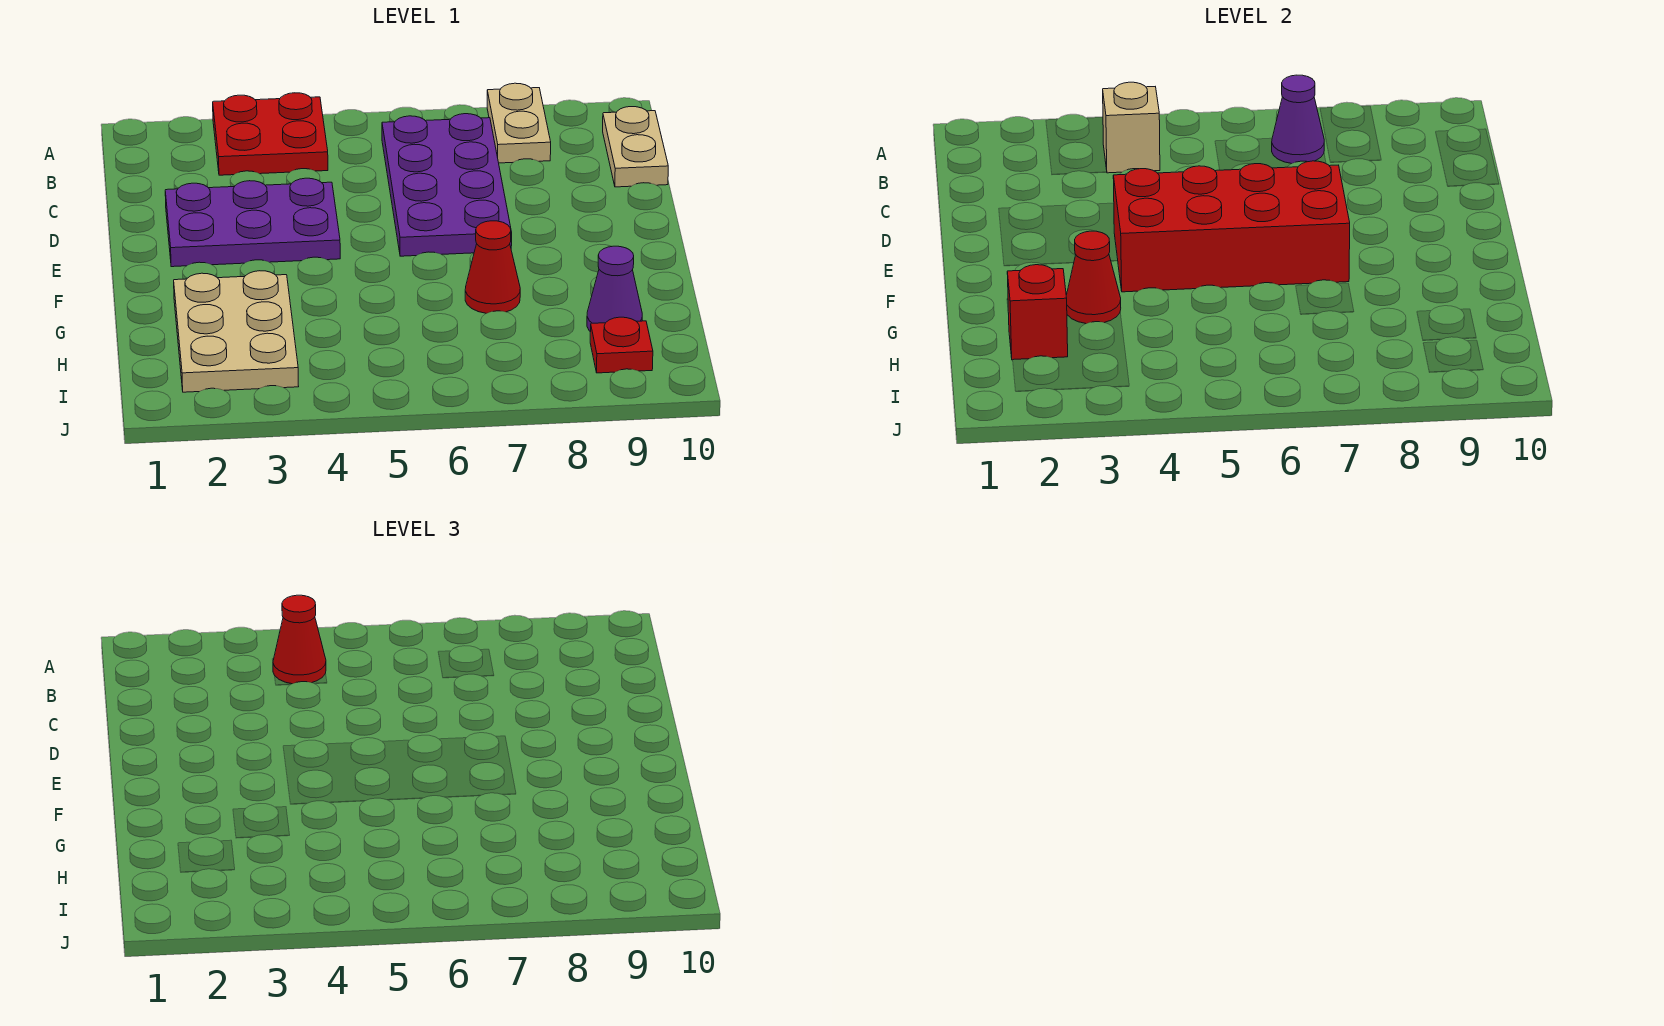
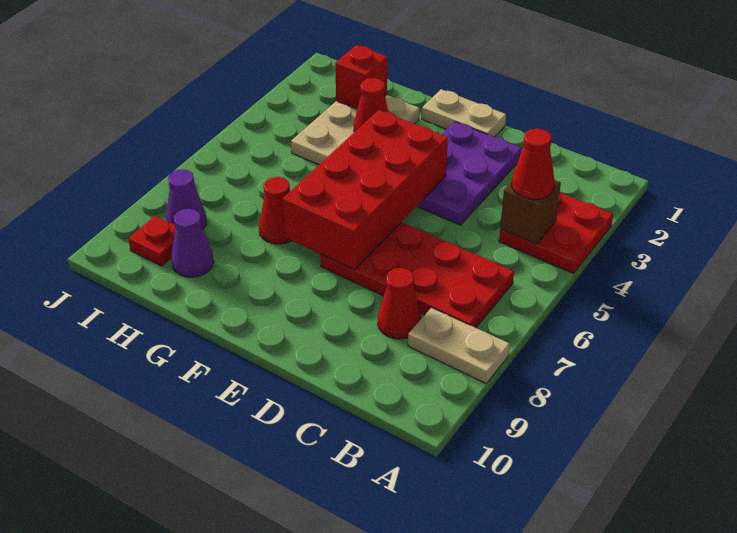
tan 1x1 brick [1103,82,1160,173] -> brown 1x1 brick [500,180,561,244]
purple 2x4 plate [382,114,512,256] -> red 2x4 plate [320,222,514,328]
purple 1x1 cone [1272,75,1324,164] -> purple 1x1 cone moved to [166,169,207,229]
tan 1x2 plate [603,107,668,187] -> tan 1x2 plate moved to [422,89,506,137]
none -> red 1x1 cone [378,268,421,339]
tan 2x3 plate [174,271,299,392] -> tan 2x3 plate turned to [291,95,419,165]

